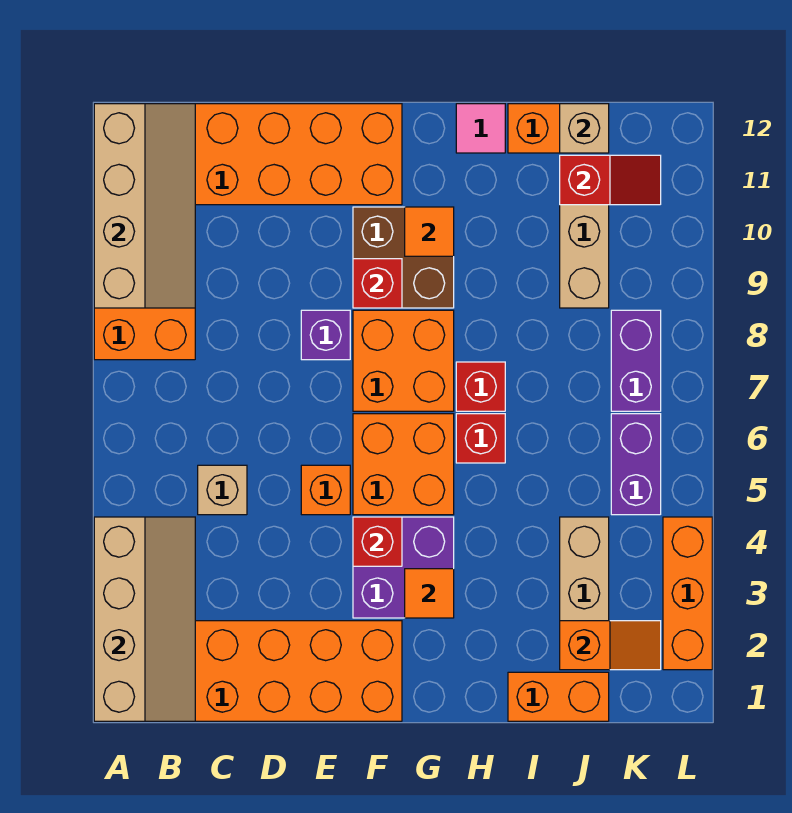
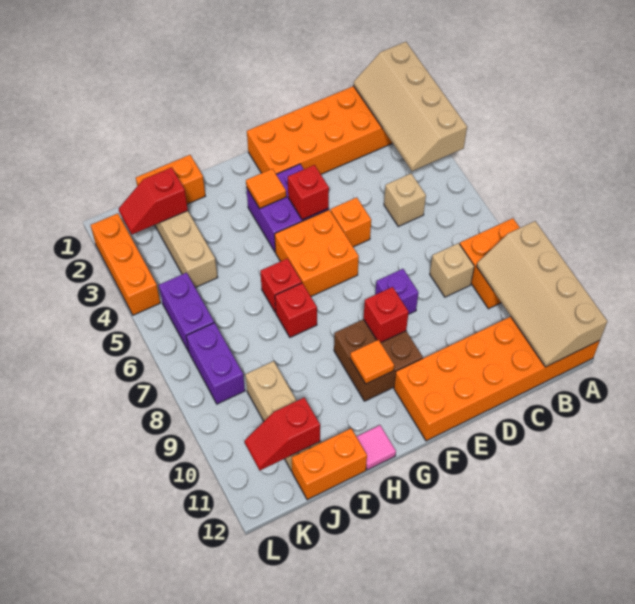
orange 2x2 brick [353,310,454,411] -> none
orange 1x2 slope [560,621,661,670] -> red 1x2 slope [119,167,188,234]
tan 1x1 brick [560,104,609,153] -> tan 1x1 brick moved to [430,243,474,297]

